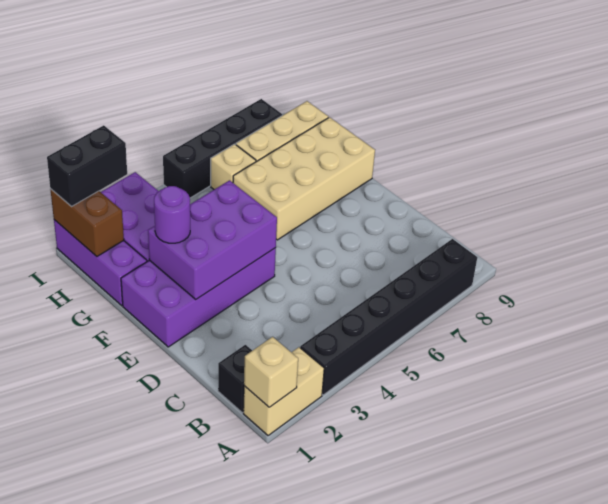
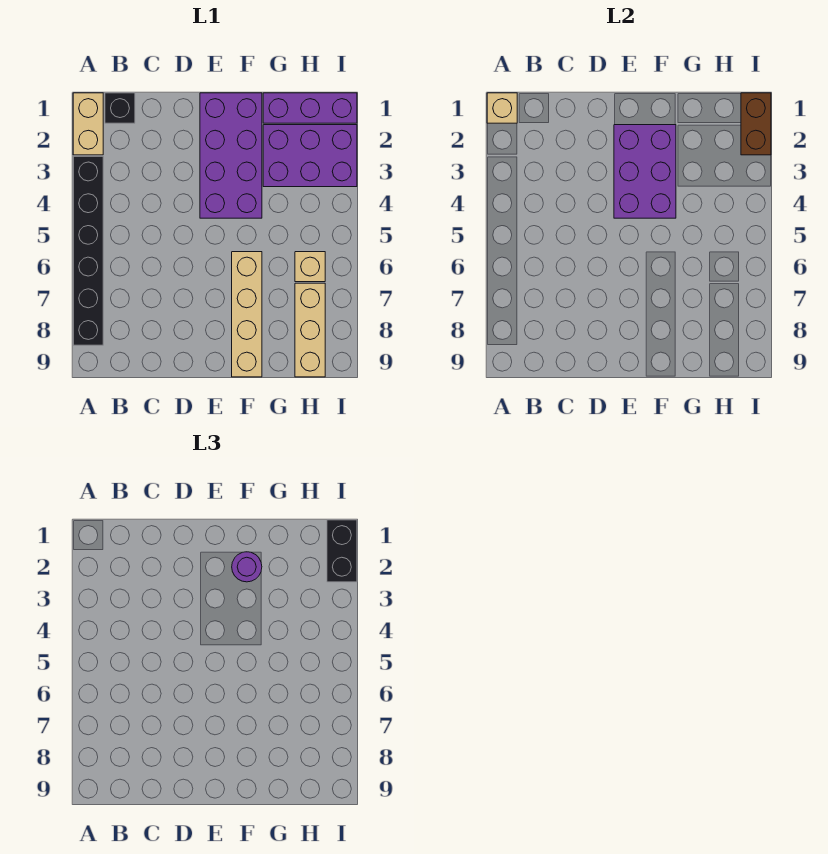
tan 2x4 brick [233,117,375,240] -> tan 1x4 brick [232,252,262,377]
brown 1x2 brick [50,189,124,256] -> brown 1x2 brick turned to [741,93,771,155]
black 1x4 brick [163,99,282,198] -> none

